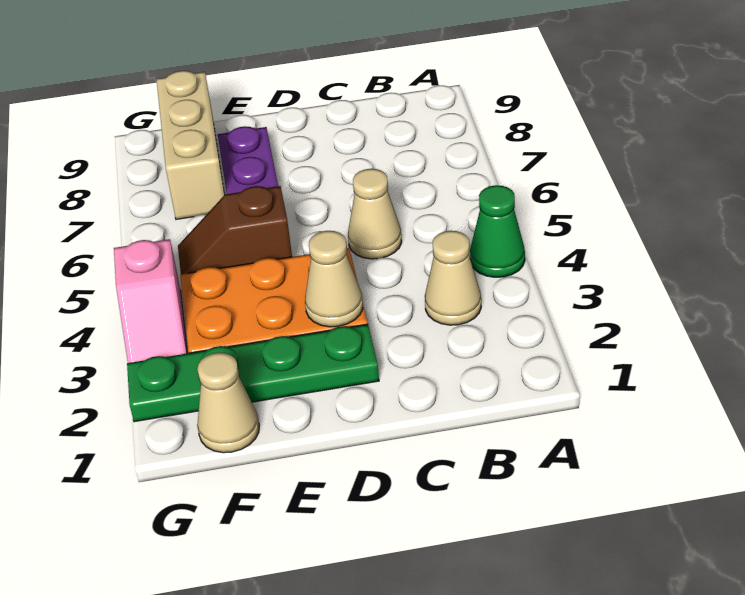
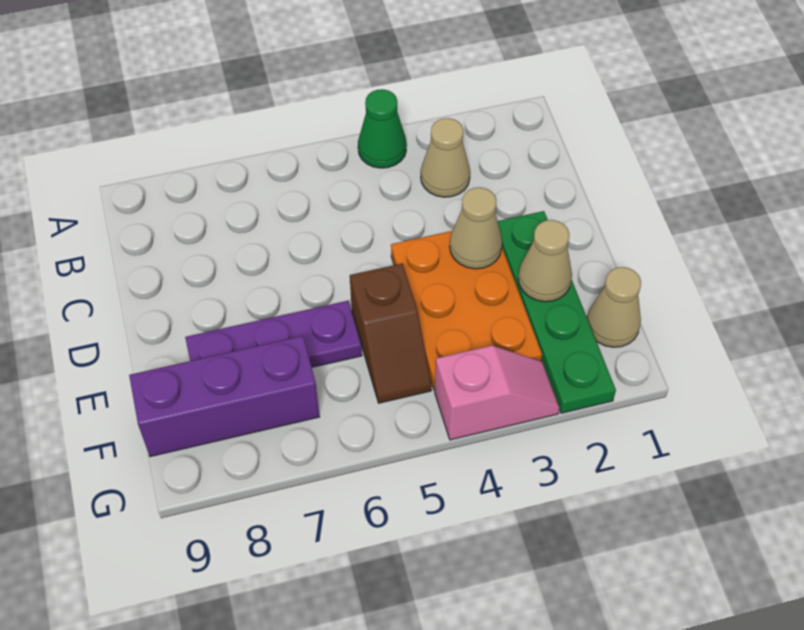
tan 1x1 cone [348,169,402,259] -> tan 1x1 cone moved to [518,220,572,302]
tan 1x3 brick [156,71,224,219] -> purple 1x3 brick [129,336,320,457]

